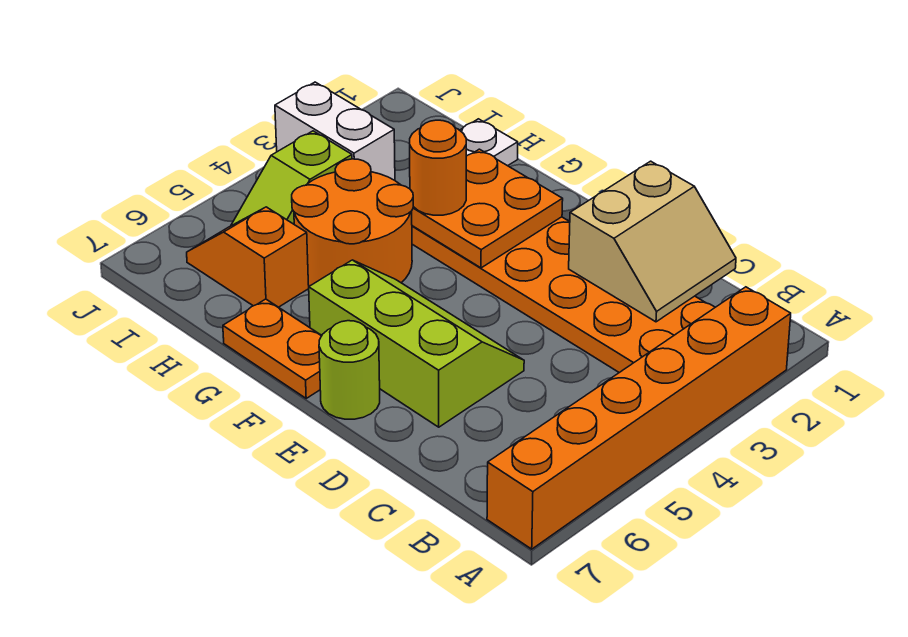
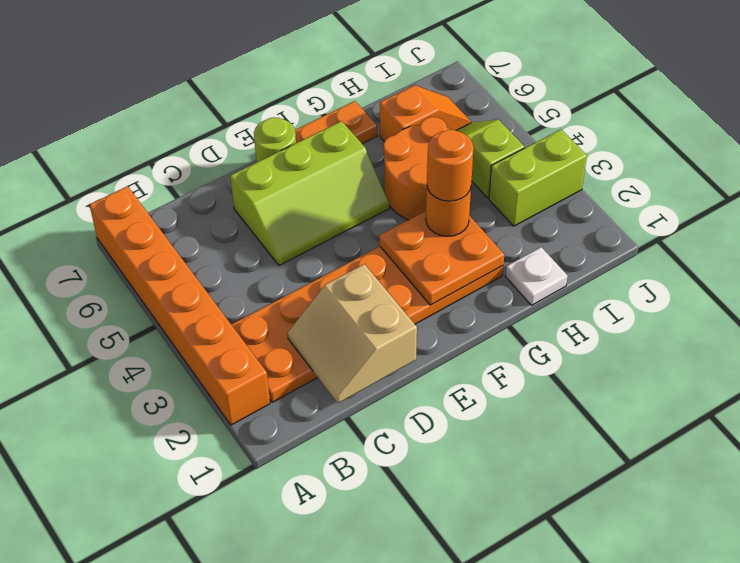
none -> orange 1x1 round brick [427,130,474,201]
white 1x2 brick [275,82,395,180] -> lime 1x2 brick [489,130,587,226]

